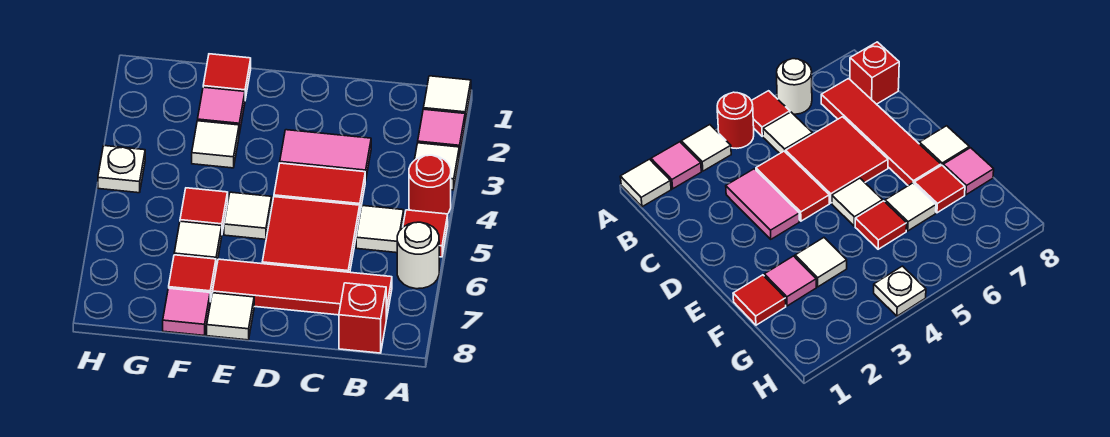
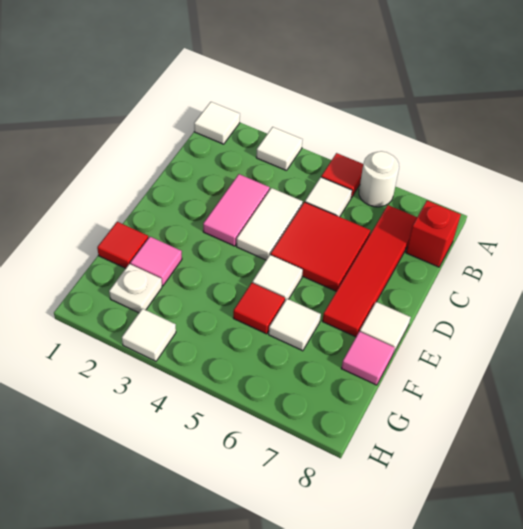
pink 1x1 tile [418,109,465,156] -> none
red 1x1 round brick [409,155,451,214] -> none
red 1x2 tile [274,163,365,212] -> white 1x2 tile [237,188,303,260]
white 1x1 tile [192,121,239,168] -> white 1x1 tile moved to [122,309,176,361]
red 1x1 tile [169,255,216,301] -> none
white 1x1 plate [98,146,145,193] -> white 1x1 plate moved to [109,264,162,313]

